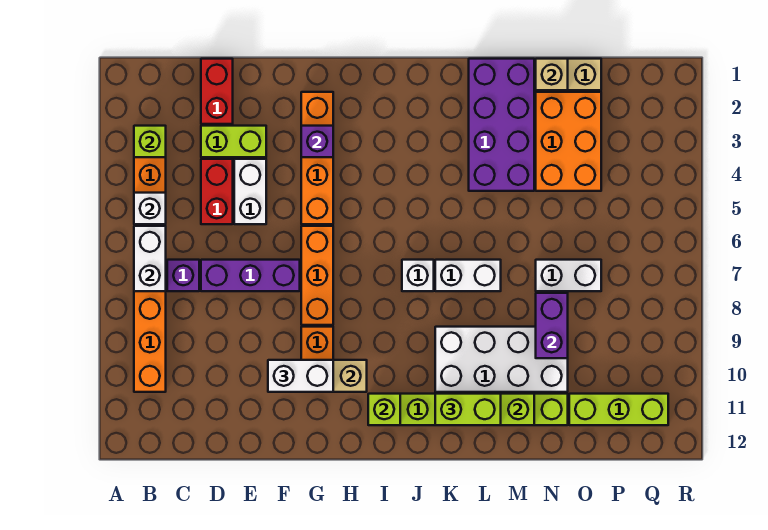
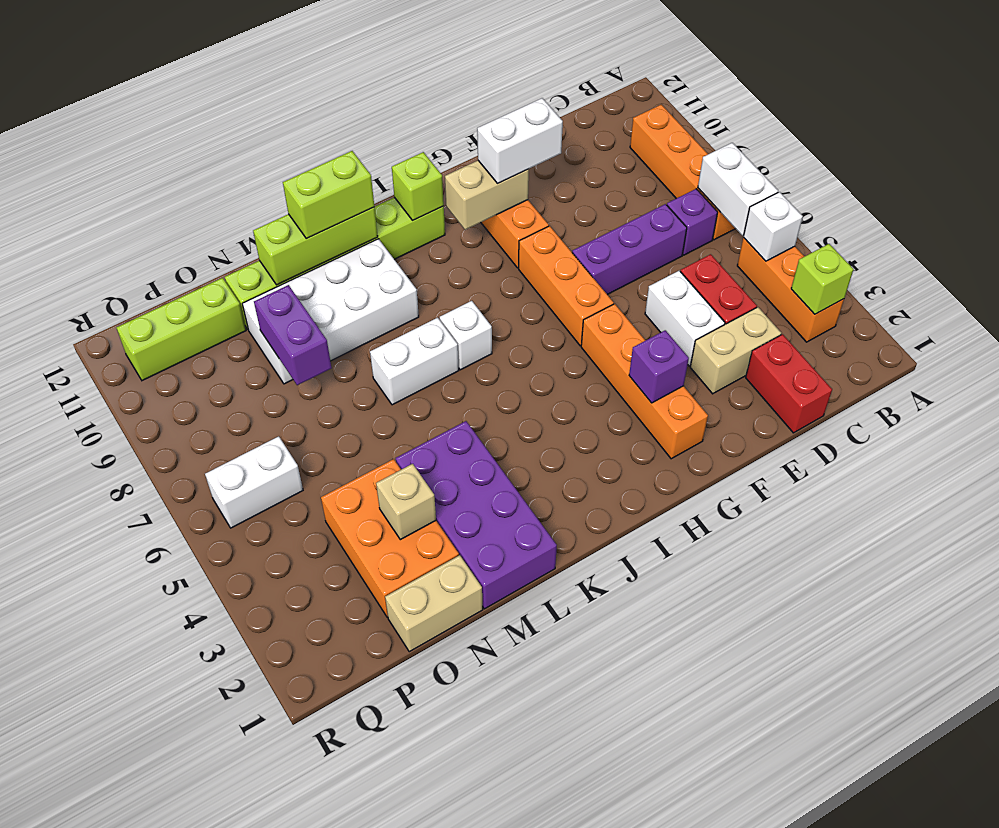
lime 1x2 brick [201,126,266,157] -> tan 1x2 brick [690,307,781,394]
tan 1x1 brick [536,59,568,90] -> tan 1x1 brick moved to [376,464,436,540]
white 1x2 brick [536,260,601,291] -> white 1x2 brick moved to [205,436,303,528]

